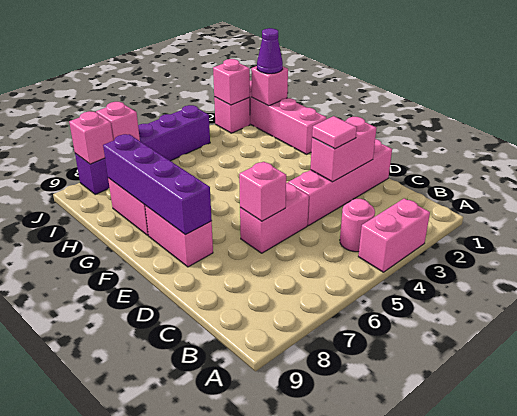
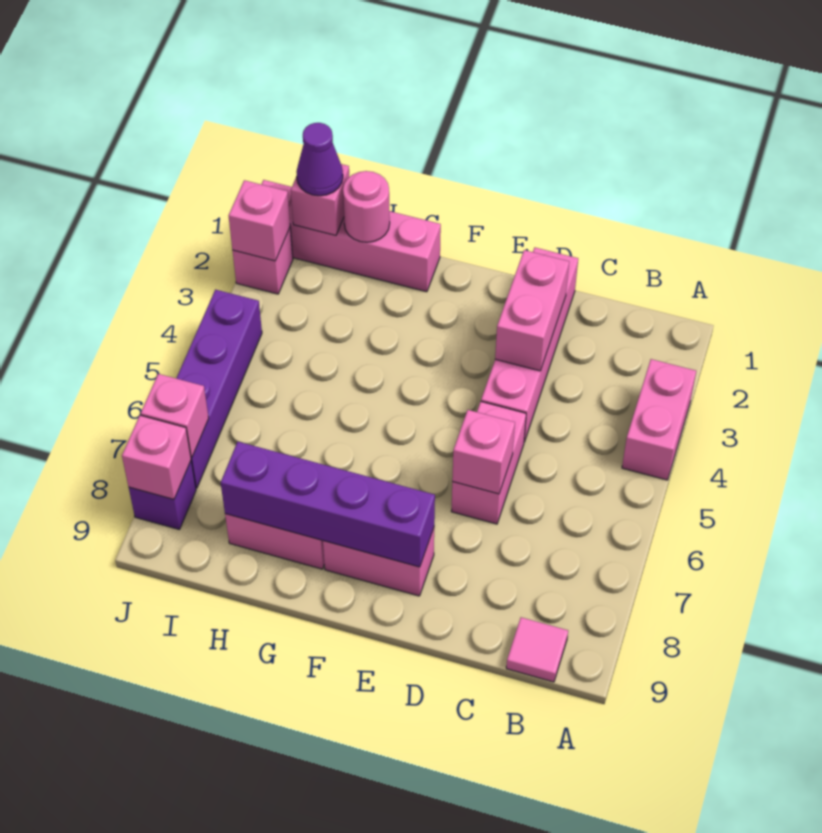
pink 1x1 round brick [340,199,375,252] -> pink 1x1 round brick moved to [343,171,390,242]
pink 1x1 tile [312,116,357,149] -> pink 1x1 tile moved to [506,617,568,682]

